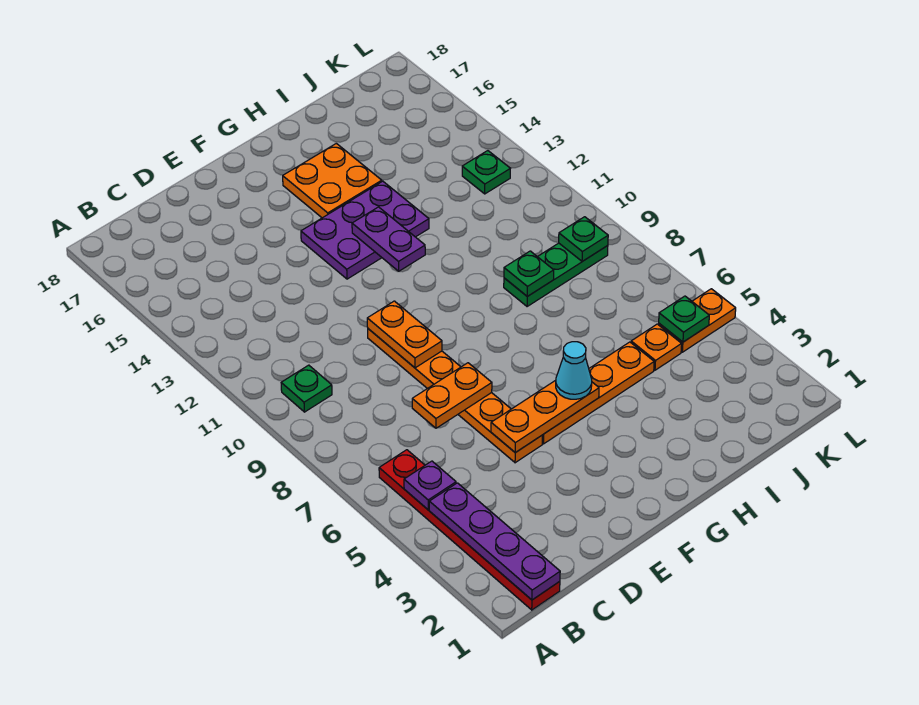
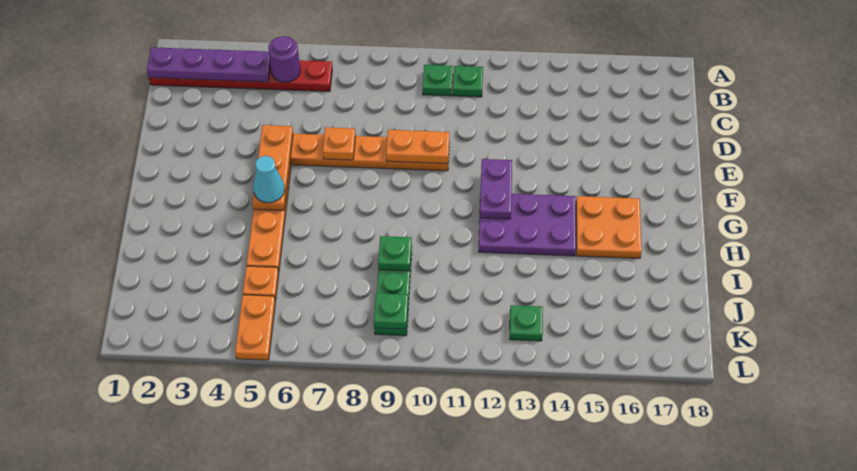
purple 1x1 plate [404,461,456,510] -> purple 1x1 round brick [268,36,300,82]
orange 1x2 plate [412,363,492,428] -> orange 1x1 plate [323,127,356,160]
purple 2x3 plate [301,181,429,279] -> purple 2x3 plate turned to [479,194,576,256]
purple 1x2 plate [352,207,425,271] -> purple 1x2 plate turned to [480,159,512,219]
green 1x1 plate [659,296,709,342] -> green 1x1 plate moved to [453,66,483,97]

